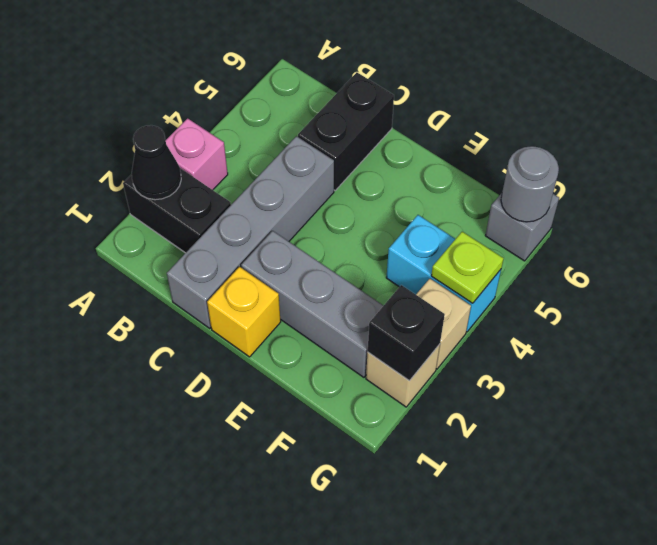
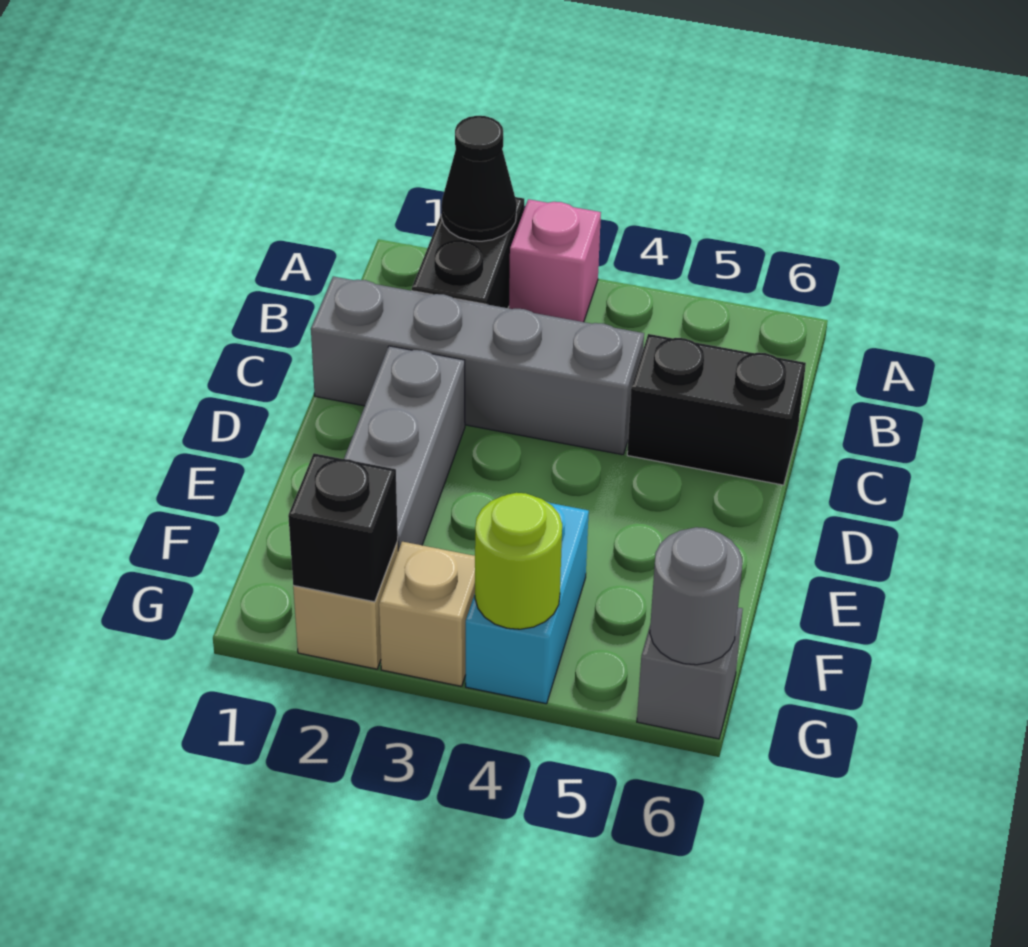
yellow 1x1 brick [207,267,281,357] -> none
lime 1x1 plate [431,232,504,303] -> lime 1x1 round brick [475,493,562,629]

